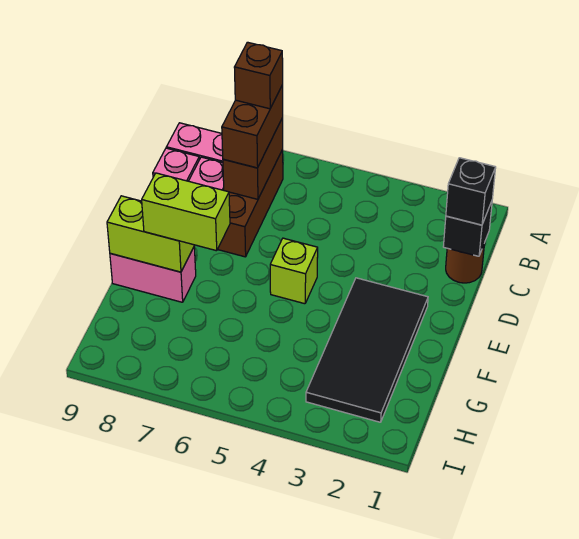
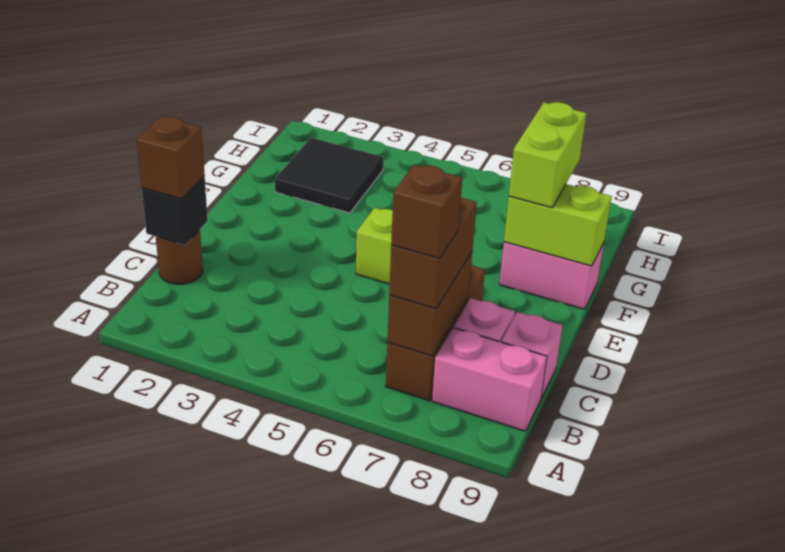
black 1x1 brick [446,158,496,225] -> brown 1x1 brick [136,116,205,199]
black 2x4 tile [306,278,428,422] -> black 2x2 tile [275,138,383,213]
lime 1x2 brick [142,173,230,251] -> lime 1x2 brick turned to [509,102,586,208]

